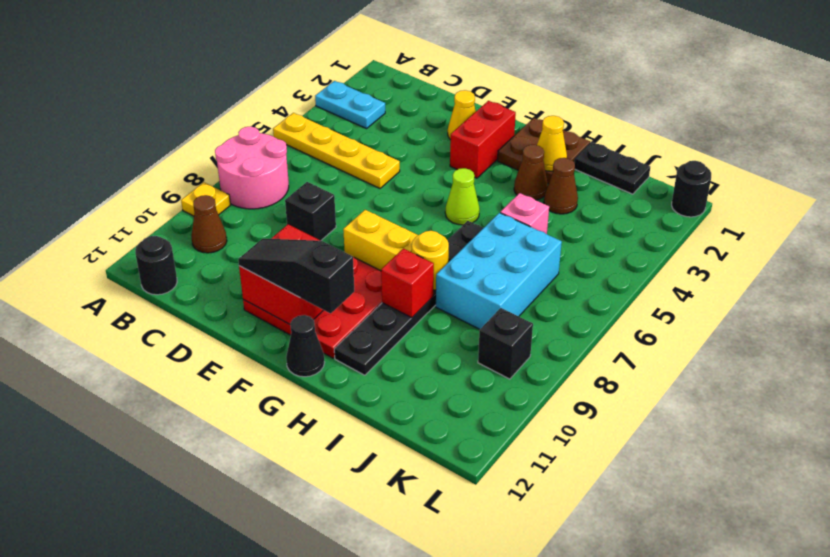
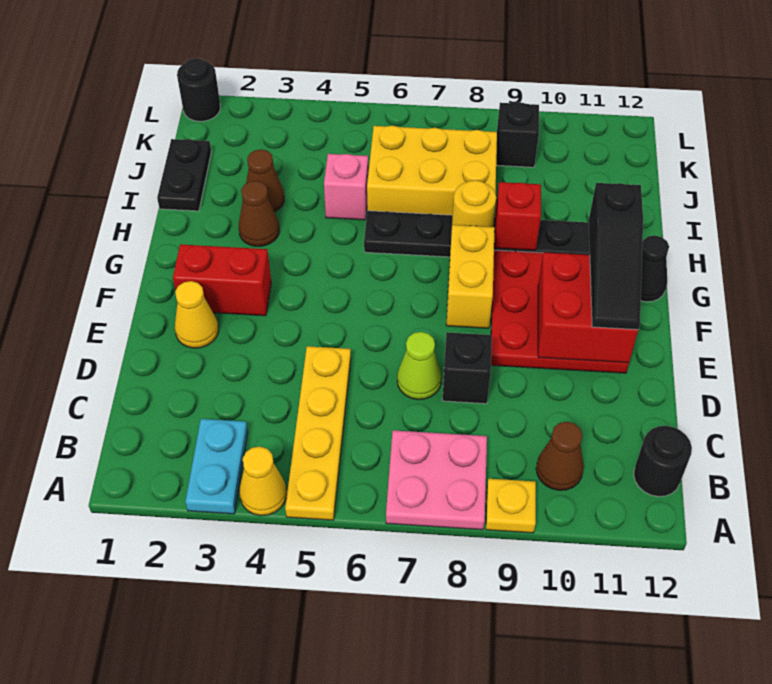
pink 2x2 round brick [215,126,289,209] -> pink 2x2 plate [386,430,487,530]
brown 2x2 plate [498,118,590,184] -> none
lime 1x1 cone [445,168,480,225] -> lime 1x1 cone moved to [397,332,441,400]
yellow 1x1 cone [537,116,567,171] -> yellow 1x1 cone moved to [239,447,287,516]
cyan 2x3 brick [436,213,562,329] -> yellow 2x3 brick [367,126,497,215]

